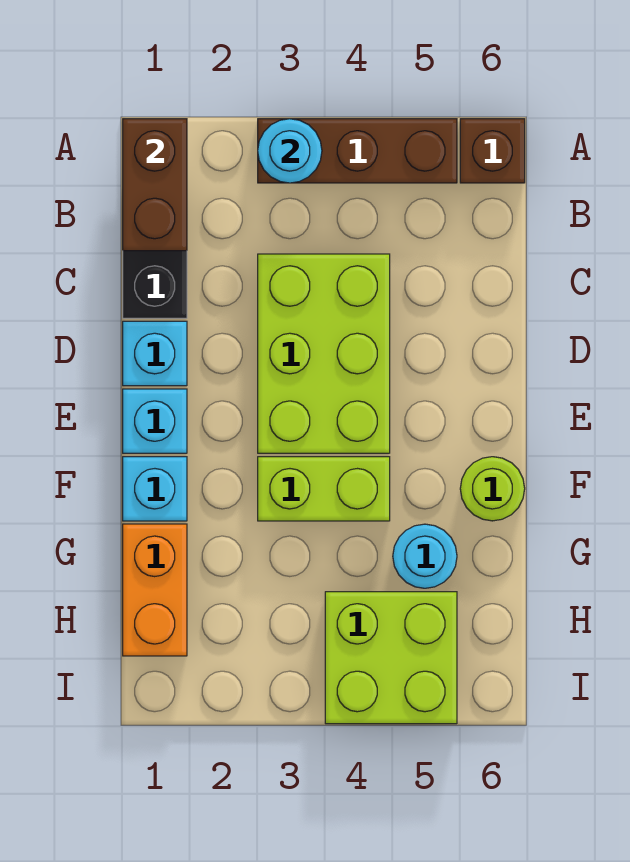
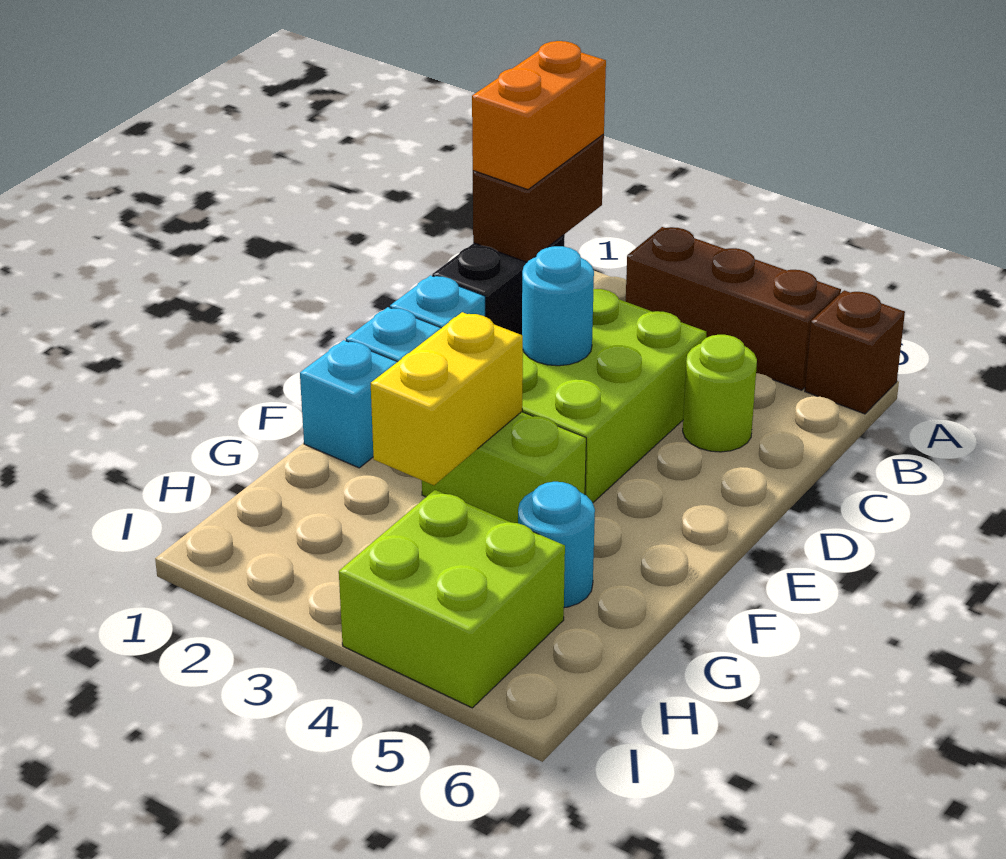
cyan 1x1 round brick [258,119,322,183] -> cyan 1x1 round brick moved to [522,246,594,366]
none -> yellow 1x2 brick [371,312,523,485]
lime 1x1 round brick [460,457,525,521] -> lime 1x1 round brick moved to [683,335,757,452]
orange 1x2 brick [123,524,187,656] -> orange 1x2 brick moved to [472,41,606,190]

